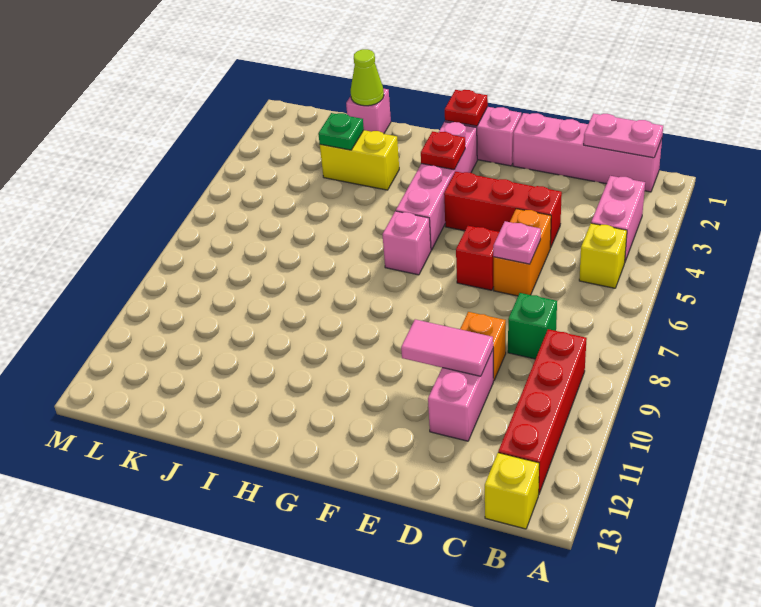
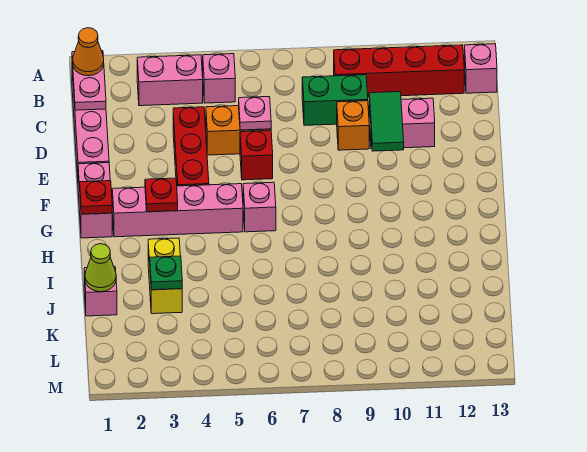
none -> orange 1x1 cone [73,28,104,76]
yellow 1x1 brick [579,223,627,288] -> pink 1x1 brick [203,54,235,103]
yellow 1x1 brick [485,453,539,529] -> pink 1x1 brick [465,44,497,93]
green 1x1 brick [508,293,557,359] -> green 1x2 brick [302,75,368,125]
pink 1x2 tile [401,319,493,376] -> green 1x2 tile [369,92,404,151]

